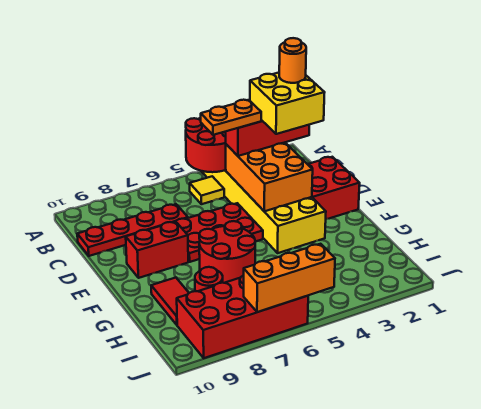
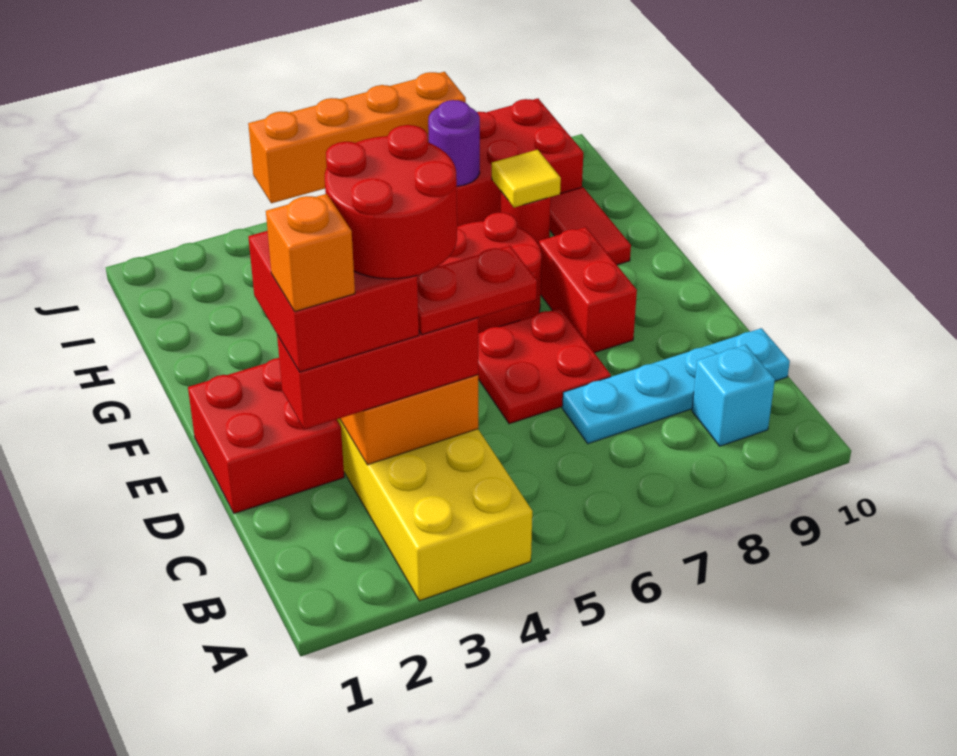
red 2x2 round brick [186,118,226,172] -> red 2x2 round brick moved to [325,125,457,279]
yellow 1x1 tile [190,176,224,204] -> yellow 1x1 tile moved to [492,150,561,207]
none -> cyan 1x1 brick [692,345,775,446]
yellow 2x2 brick [250,73,325,134] -> red 2x2 brick [248,231,419,372]
orange 1x1 round brick [279,38,306,83] -> orange 1x1 brick [266,194,355,311]
orange 1x2 plate [201,100,261,135] -> red 1x2 plate [417,246,537,335]
red 1x4 plate [77,204,188,256] -> cyan 1x4 plate [562,328,790,444]
red 2x3 plate [176,203,263,262] -> red 2x2 plate [478,308,611,424]
red 1x2 brick [126,221,188,278] -> red 1x2 brick turned to [539,227,637,353]
none -> purple 1x1 round brick [428,100,480,186]
orange 1x3 brick [244,244,335,312] -> orange 1x4 brick [248,72,466,203]

